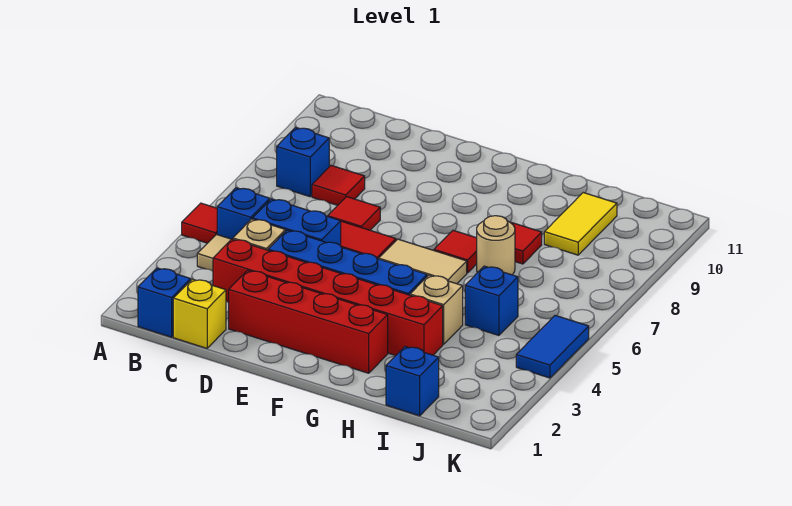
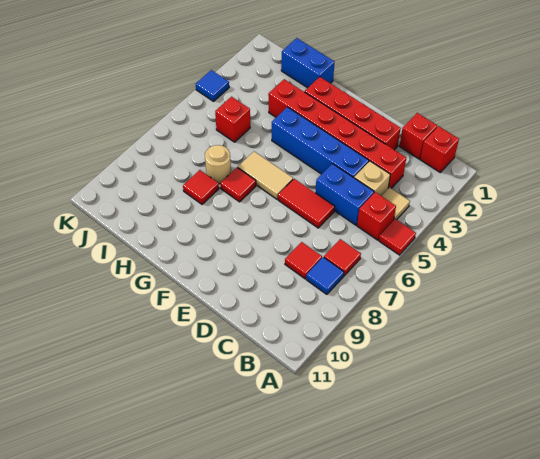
blue 1x1 brick [138,268,191,337] -> red 1x1 brick [420,126,459,172]
blue 1x1 brick [217,188,270,239] -> red 1x1 brick [357,192,396,240]
blue 1x1 brick [277,127,329,197] -> blue 1x1 tile [306,257,344,294]
yellow 1x1 brick [173,279,226,348] -> red 1x1 brick [399,113,437,159]
red 1x1 tile [328,197,380,230] -> red 1x1 tile moved to [324,239,361,276]
tan 1x1 brick [410,275,463,344] -> none
blue 1x1 brick [386,347,439,416] -> blue 1x2 brick [281,38,335,88]
blue 1x1 brick [465,266,518,335] -> red 1x1 brick [215,97,250,142]
yellow 1x2 tile [544,193,617,255] -> none
blue 1x2 tile [516,315,589,378] -> blue 1x1 tile [196,70,229,101]

